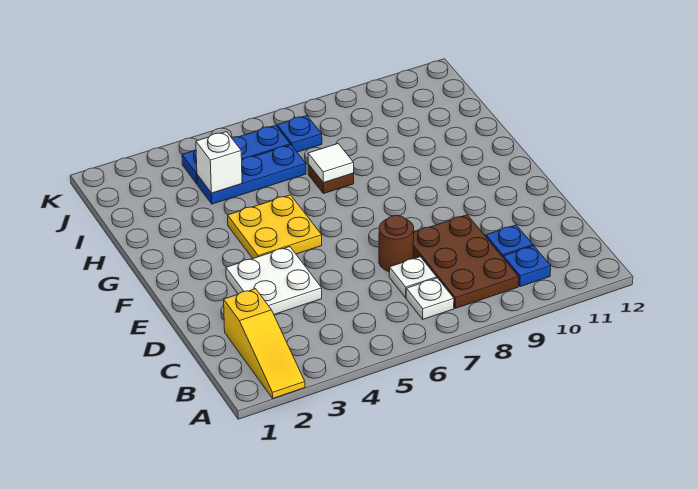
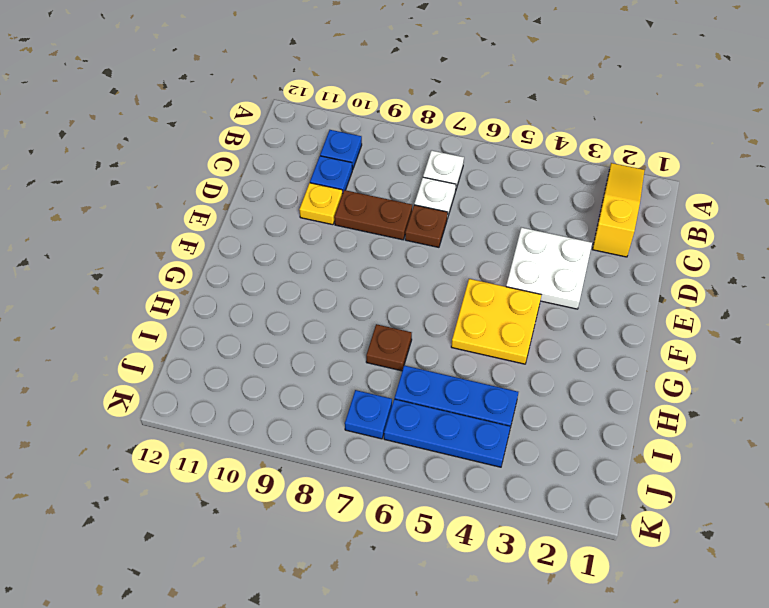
brown 2x3 plate [413,215,519,308] -> brown 1x2 plate [334,190,412,240]
brown 1x1 round brick [379,215,414,272] -> brown 1x1 plate [405,205,448,247]
none -> yellow 1x1 plate [299,183,343,225]
white 1x1 tile [308,144,354,183] -> none
white 1x1 brick [196,132,242,193] -> none

